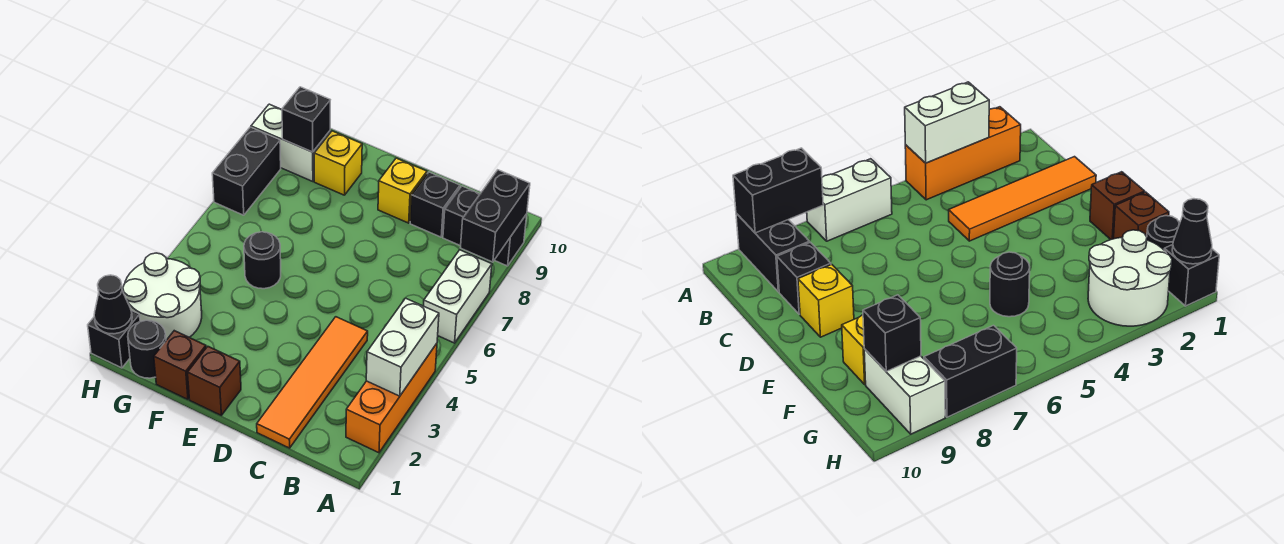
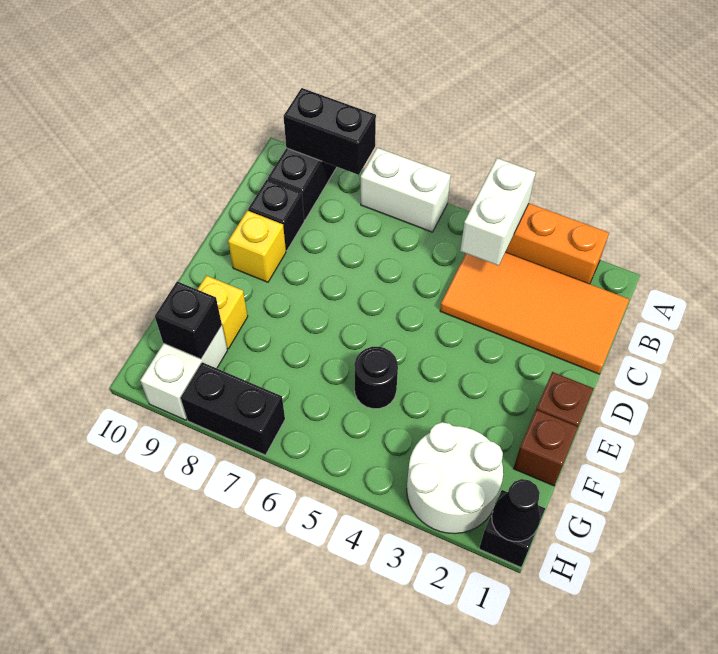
white 1x2 brick [366,298,439,396] -> white 1x2 brick turned to [460,158,536,266]
orange 1x4 tile [257,317,368,448] -> orange 2x4 tile [440,252,630,374]
black 1x1 round brick [128,320,166,378] -> none

